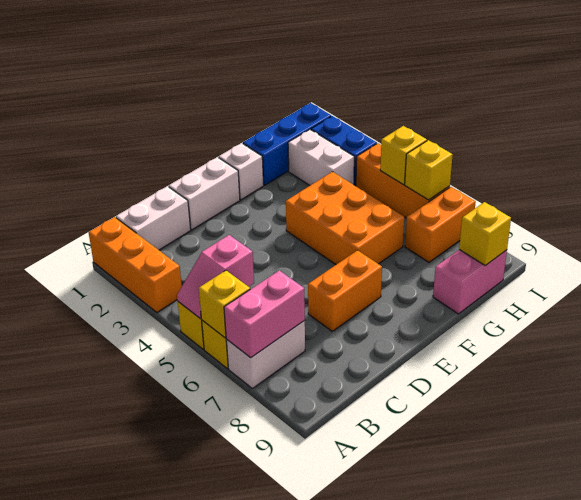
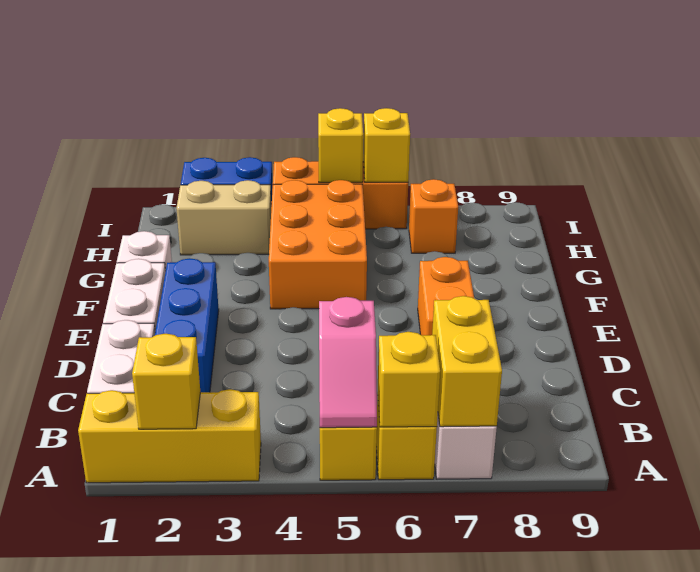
orange 1x3 brick [89,217,182,312] -> yellow 1x3 brick [78,389,261,483]
pink 1x2 brick [224,270,305,358] -> yellow 1x2 brick [432,296,502,427]
orange 2x3 brick [286,172,404,264] -> orange 2x3 brick turned to [269,180,367,309]
blue 1x3 brick [243,103,331,185] -> blue 1x3 brick moved to [155,258,219,392]
pink 1x2 brick [433,250,507,314] -> none
white 1x2 brick [288,130,354,185] -> tan 1x2 brick [176,180,271,255]
orange 1x2 brick [405,187,476,262] -> orange 1x1 brick [409,179,458,253]
yellow 1x1 brick [459,202,511,266] -> yellow 1x1 brick moved to [132,334,200,429]

